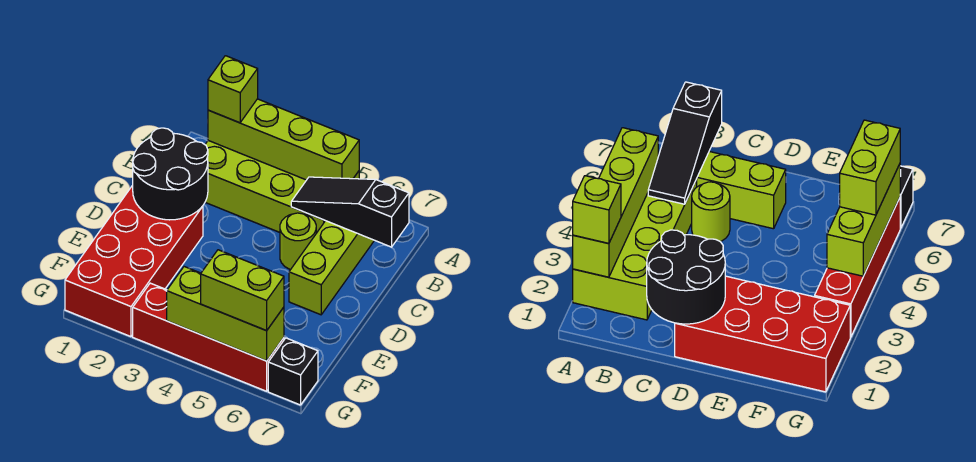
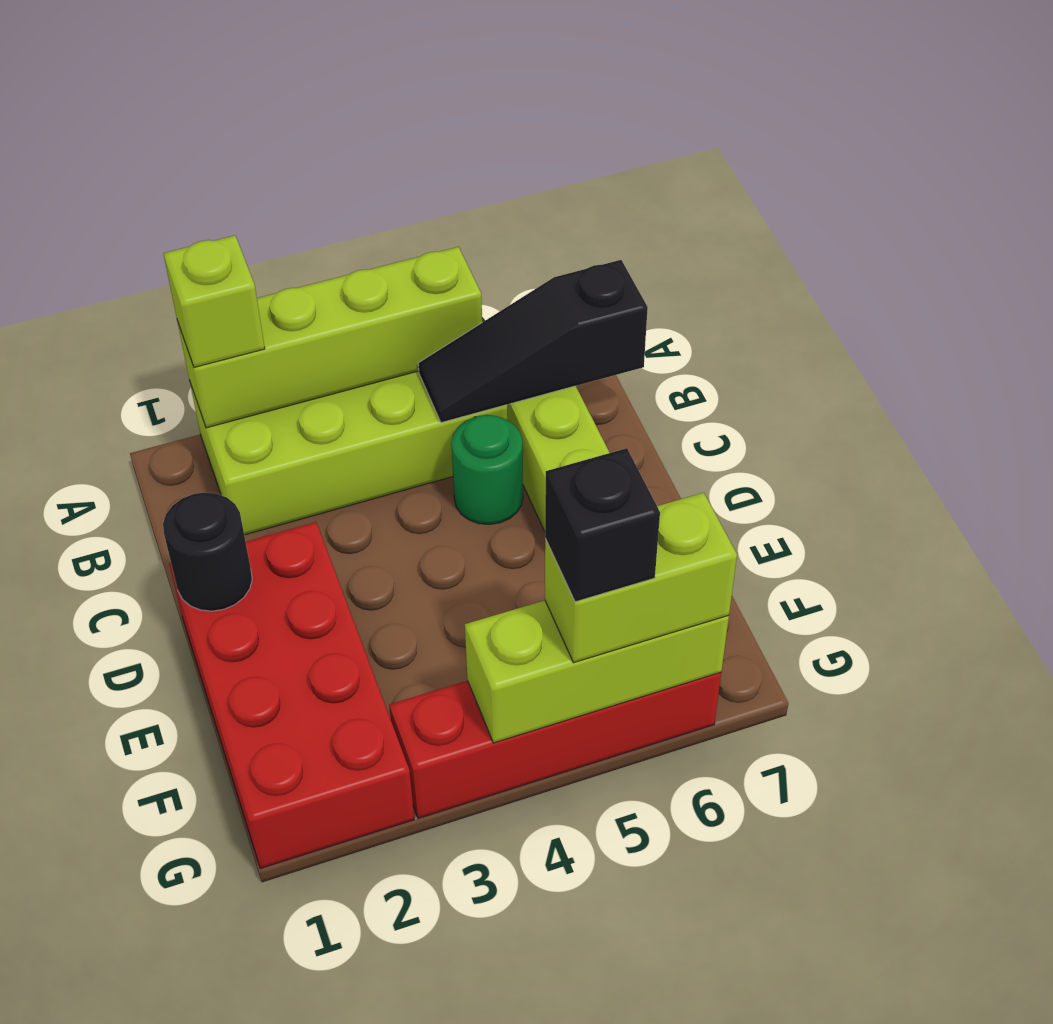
black 2x2 round brick [133,128,208,220] -> black 1x1 round brick [163,493,252,611]
lime 1x1 round brick [280,213,316,270] -> green 1x1 round brick [451,415,523,525]
black 1x1 brick [268,338,318,405] -> black 1x1 brick moved to [545,448,660,602]

